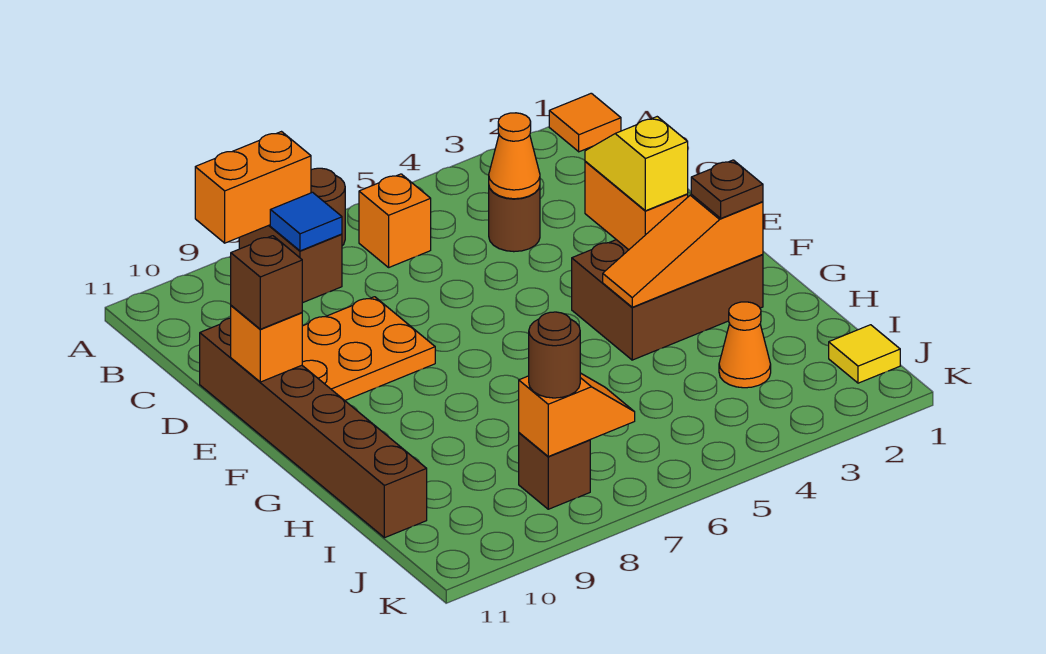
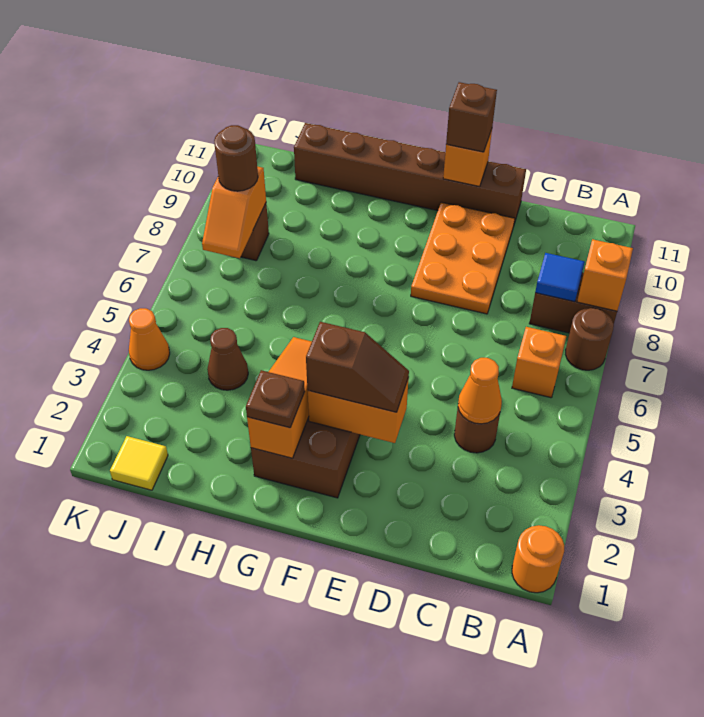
orange 1x1 tile [549,93,621,152] -> orange 1x1 round brick [512,525,564,593]
orange 1x2 brick [195,132,311,243] -> orange 1x1 brick [577,239,633,311]
yellow 1x2 slope [585,117,688,211] -> brown 1x2 slope [306,322,409,412]
orange 1x1 cone [719,302,771,388] -> orange 1x1 cone moved to [129,308,170,370]
none -> brown 1x1 cone [207,328,248,390]

